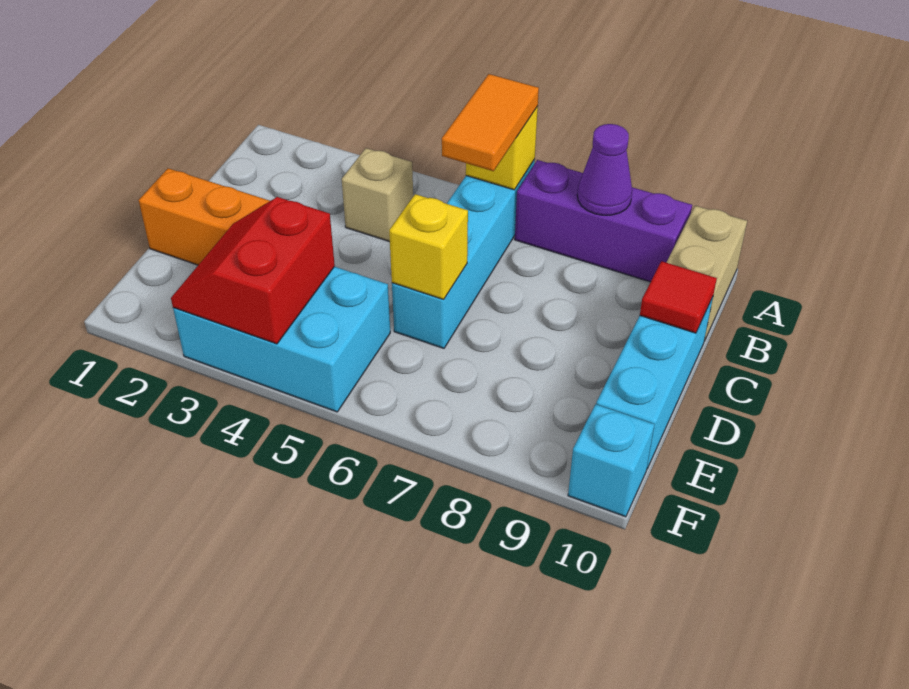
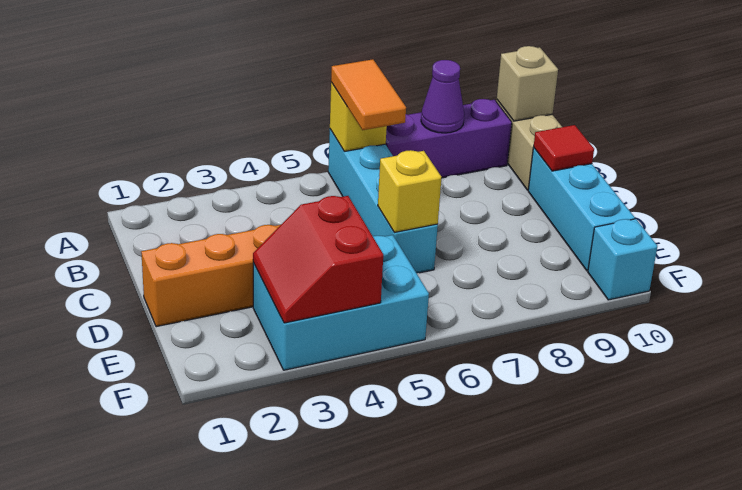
tan 1x1 brick [342,148,413,242] -> tan 1x1 brick moved to [497,46,558,121]

